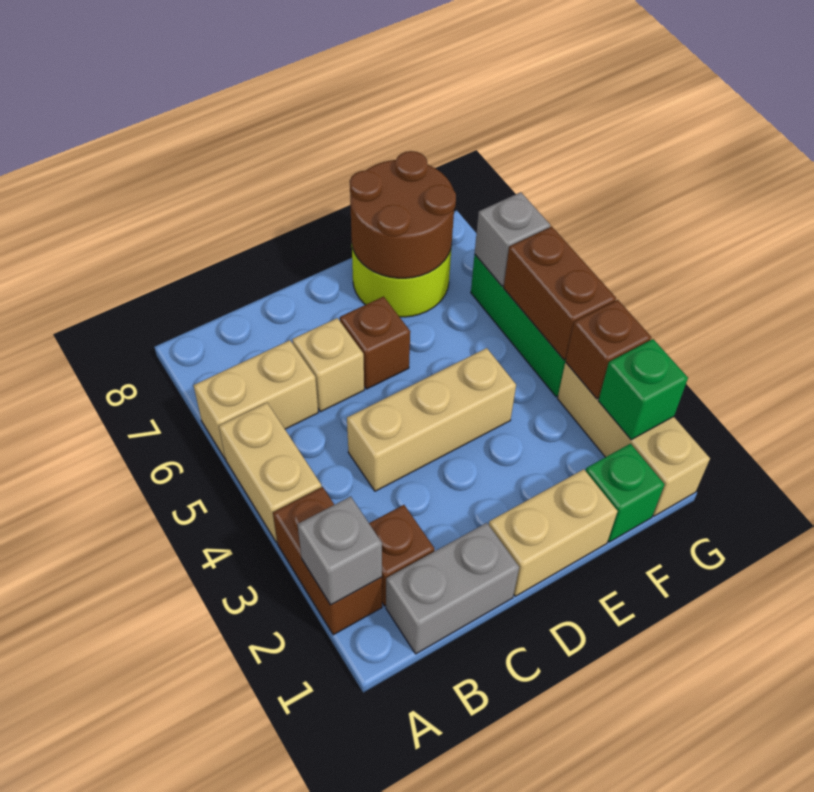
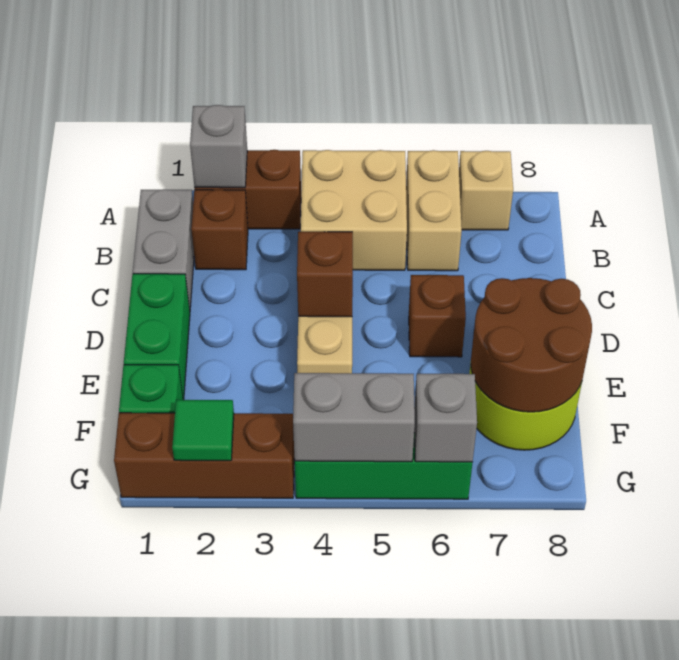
tan 1x2 brick [219,403,321,543] -> tan 2x2 brick [301,150,407,270]
tan 1x1 brick [292,318,364,412] -> tan 1x1 brick moved to [459,151,513,230]
tan 1x2 brick [489,469,618,596] -> green 1x2 brick [124,274,190,400]
tan 1x3 brick [558,362,710,516] -> brown 1x3 brick [114,413,294,498]
green 1x1 brick [598,339,688,440] -> green 1x1 tile [172,400,234,461]
brown 1x1 brick [565,300,651,399] -> brown 1x1 brick moved to [297,232,353,317]
brown 1x2 brick [504,227,616,360] -> grey 1x2 brick [293,373,415,462]

